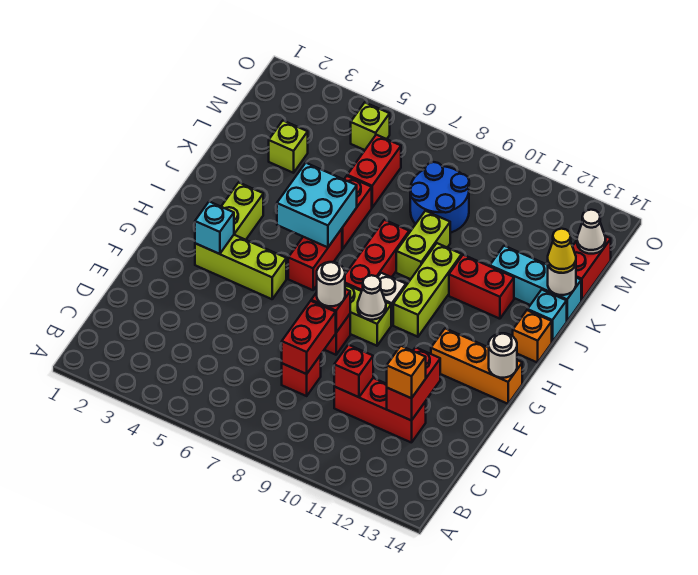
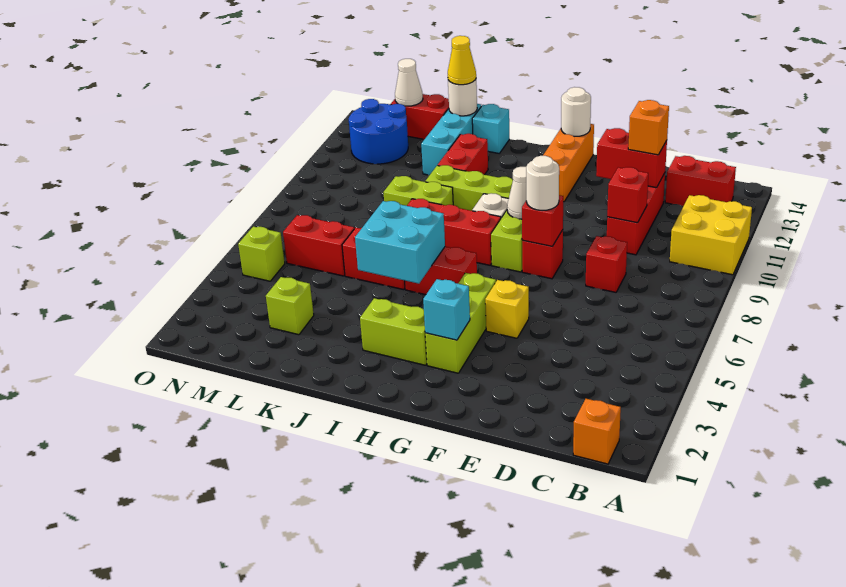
none -> yellow 2x2 brick [670,195,752,275]
red 1x2 brick [282,301,336,374] -> red 1x2 brick moved to [665,156,736,206]
none -> yellow 1x1 brick [485,280,529,338]
orange 1x1 brick [513,310,552,363] -> orange 1x1 brick moved to [573,399,621,464]
blue 2x2 round brick [410,162,469,233] -> blue 2x2 round brick moved to [349,99,408,164]

